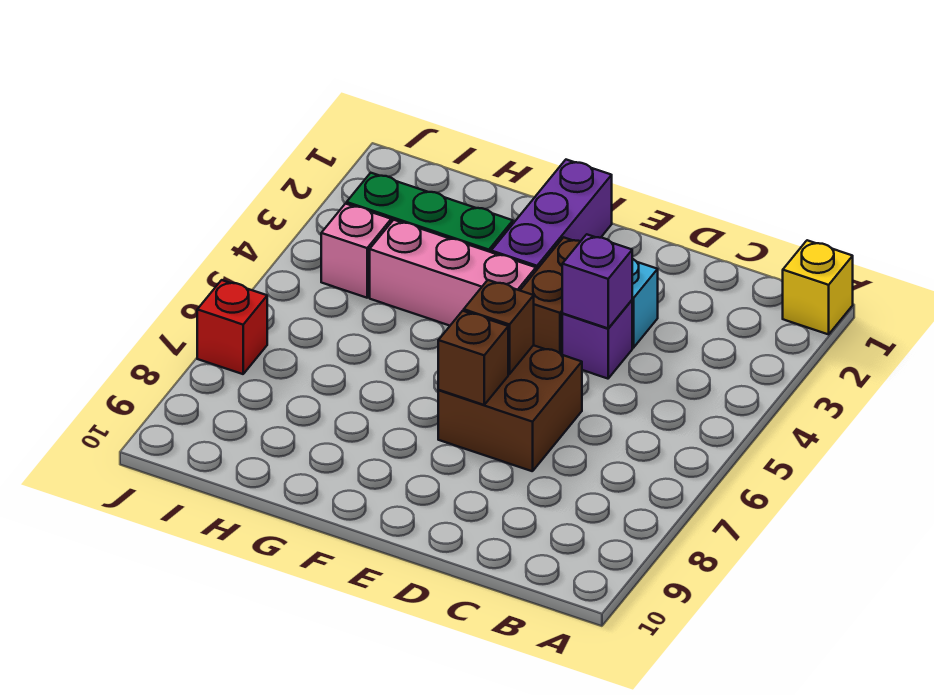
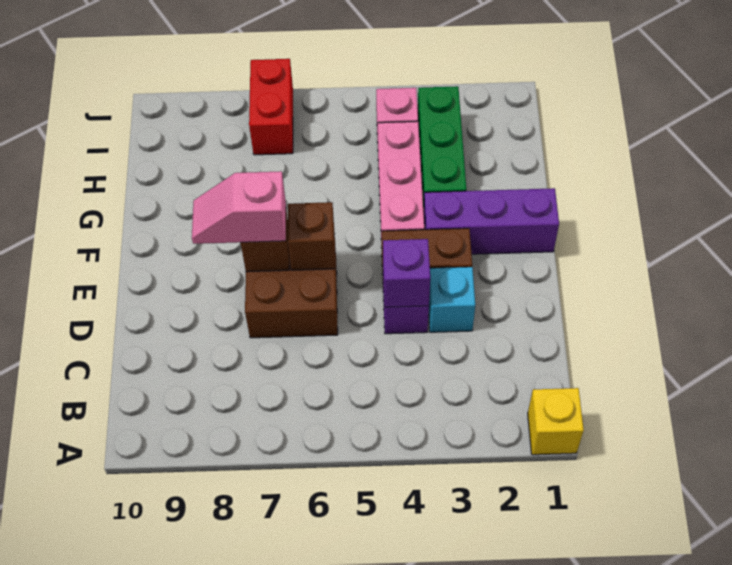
none -> pink 1x2 slope [192,171,286,244]
red 1x1 brick [197,280,267,374] -> red 1x2 brick [249,59,293,155]

